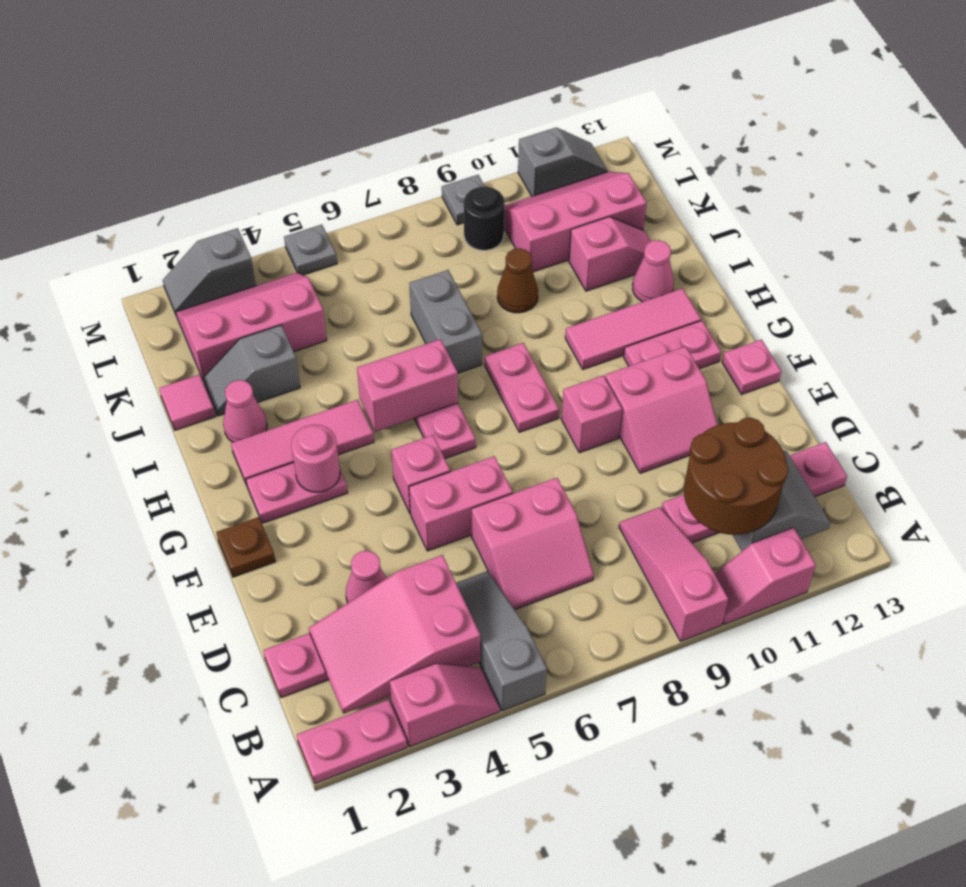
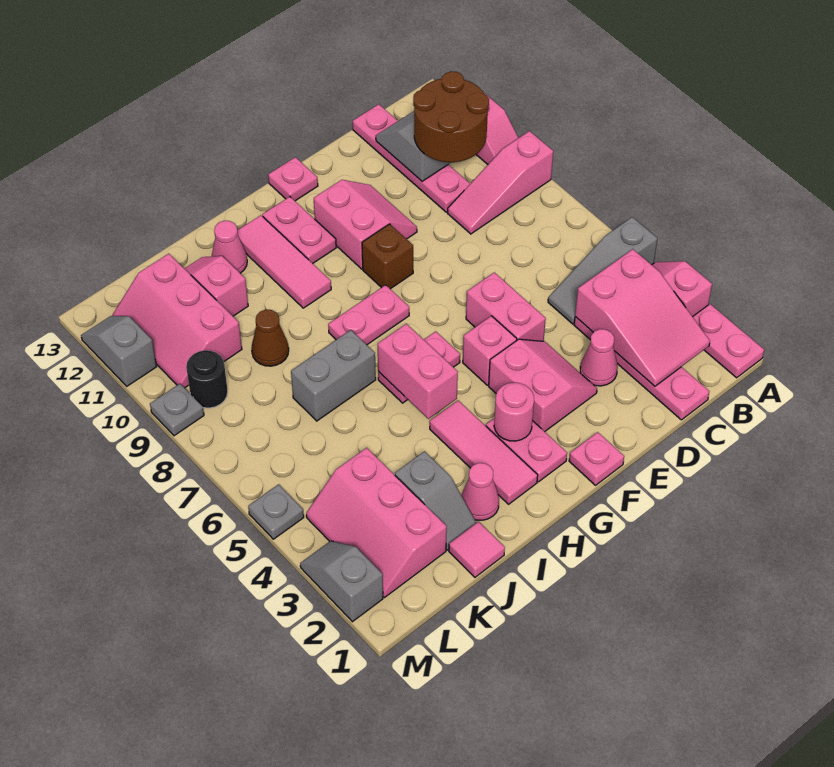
pink 2x2 slope [472,478,594,609] -> pink 2x2 slope moved to [489,339,597,432]
brown 1x1 plate [216,517,276,577] -> pink 1x1 plate [569,432,624,485]
pink 1x1 brick [561,376,622,453] -> brown 1x1 brick [362,224,413,289]
grey 1x2 slope [163,228,256,314] -> grey 1x2 slope turned to [300,541,383,622]

